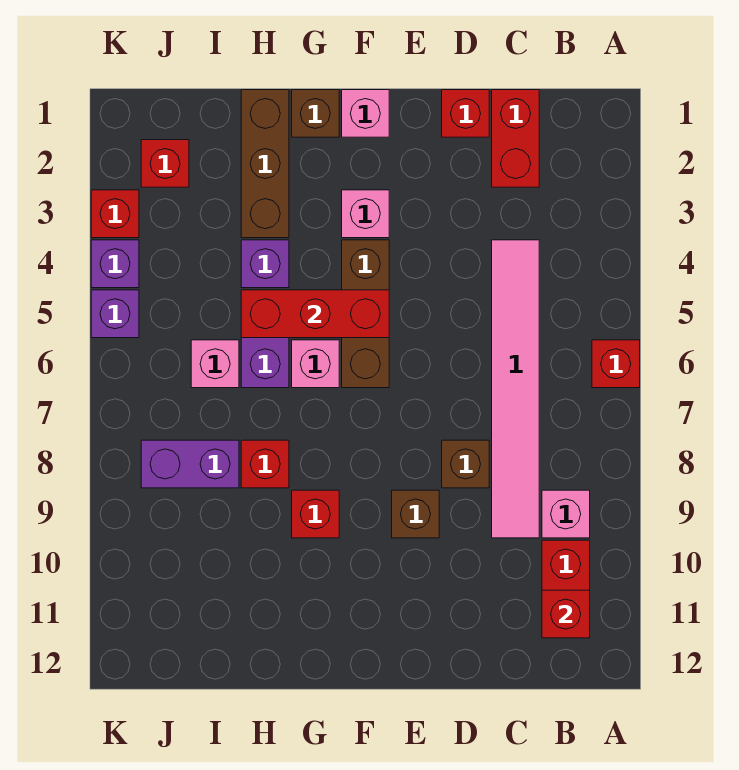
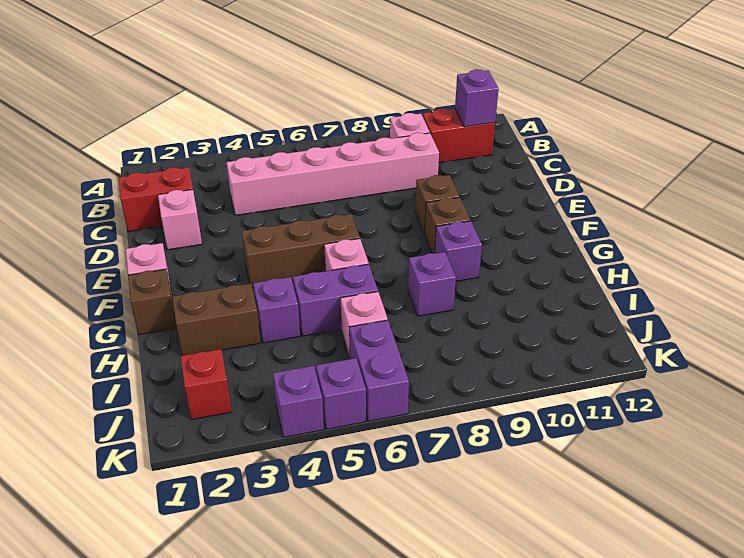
red 1x1 brick [592,340,640,388] -> none
red 1x1 brick [542,590,590,638] -> purple 1x1 brick [455,69,499,127]
pink 1x6 tile [492,240,539,538] -> pink 1x6 brick [227,133,439,215]
red 1x1 brick [442,90,489,137] -> none
brown 1x1 brick [442,440,489,488] -> brown 1x1 brick moved to [425,197,470,253]
pink 1x1 brick [342,190,389,238] -> pink 1x1 brick moved to [158,190,202,250]
red 1x3 brick [241,290,389,338] -> none
red 1x1 brick [292,490,339,538] -> purple 1x1 brick [435,221,482,281]
brown 1x3 brick [241,90,289,238] -> brown 1x2 brick [172,283,261,356]
red 1x1 brick [241,440,289,488] -> purple 1x1 brick [408,252,456,316]
purple 1x2 brick [141,440,239,488] -> purple 1x2 brick moved to [349,320,409,421]
red 1x1 brick [91,190,139,238] -> none

